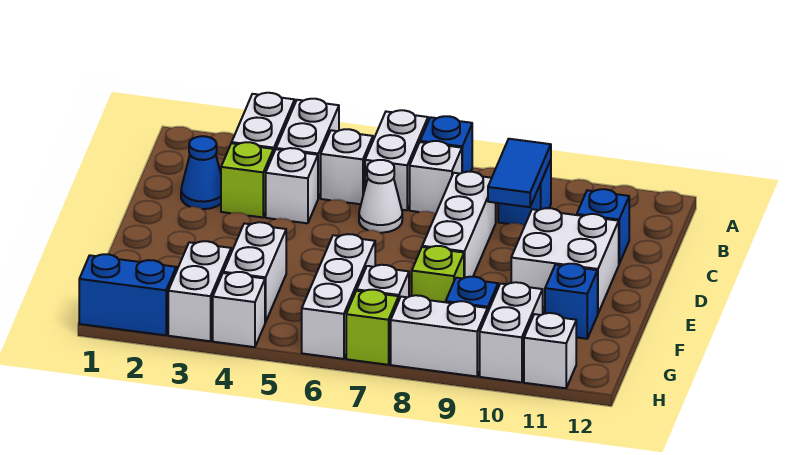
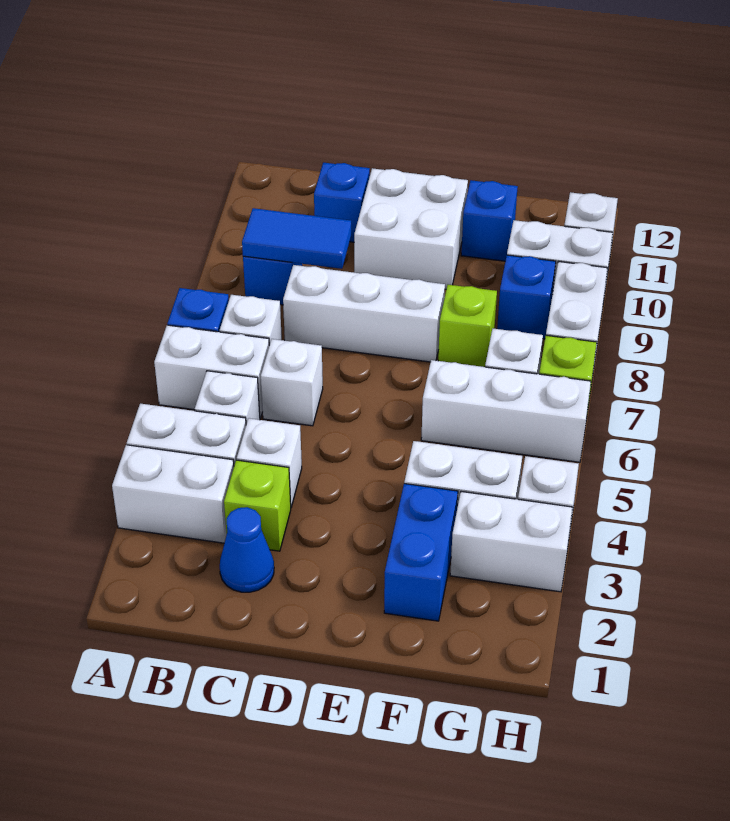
white 1x1 cone [359,160,402,233] -> white 1x1 brick [261,339,323,426]
blue 1x2 brick [79,254,176,335] -> blue 1x2 brick moved to [384,484,458,621]

